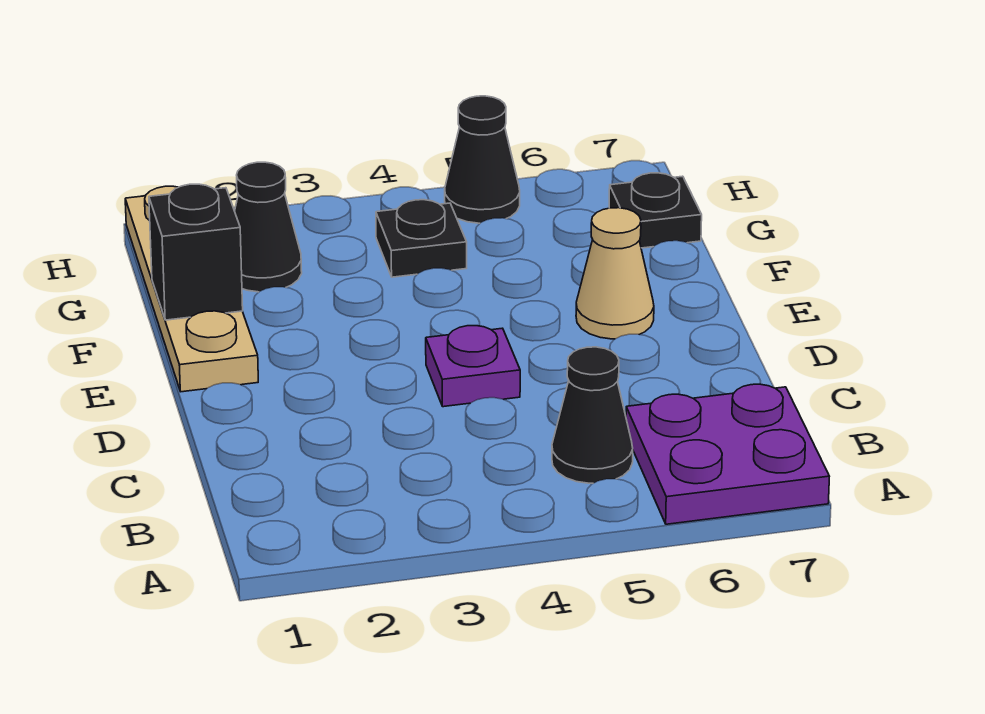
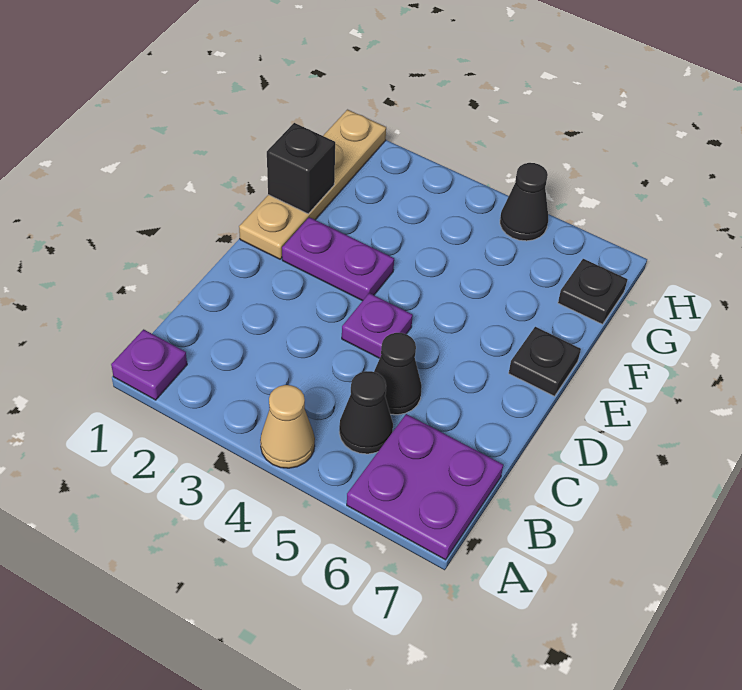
none -> purple 1x1 plate [111,329,187,400]
none -> purple 1x2 plate [282,217,394,301]
tan 1x1 cone [576,208,654,339] -> tan 1x1 cone moved to [260,385,315,468]
black 1x1 cone [235,162,302,292] -> black 1x1 cone moved to [374,333,422,415]
black 1x1 plate [376,200,467,277] -> black 1x1 plate moved to [509,327,581,396]

